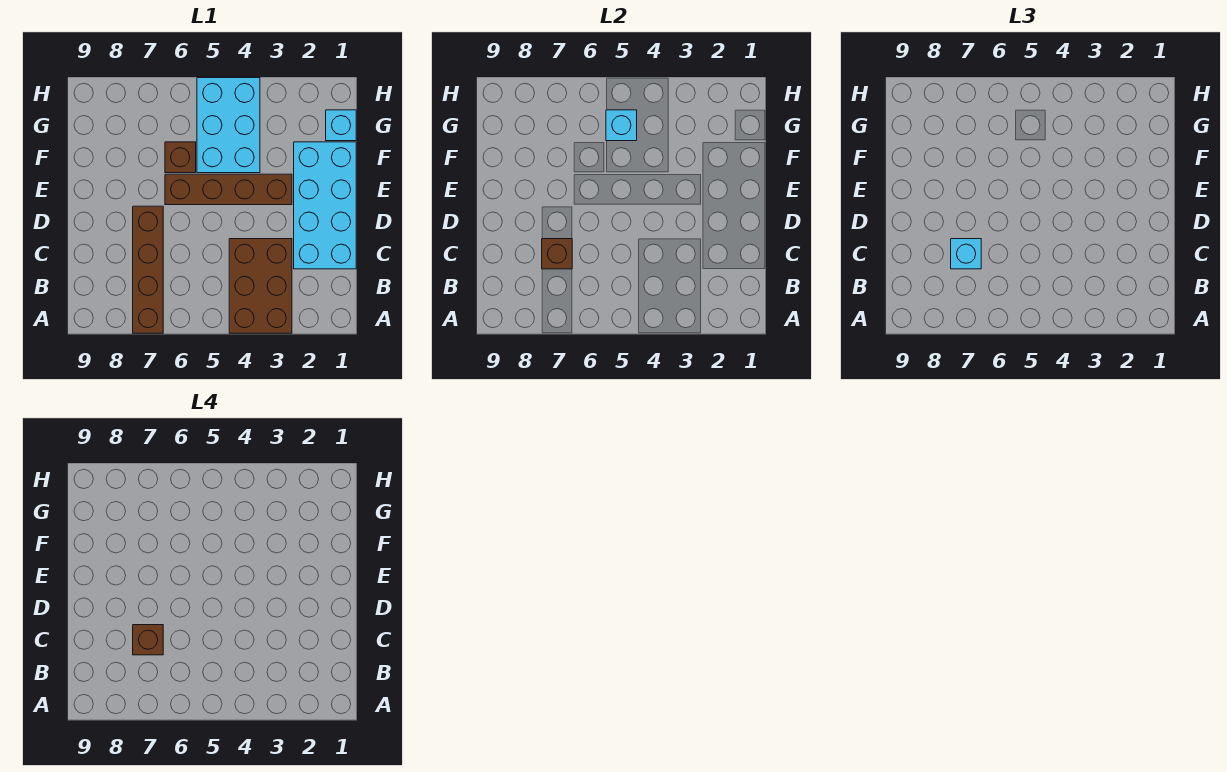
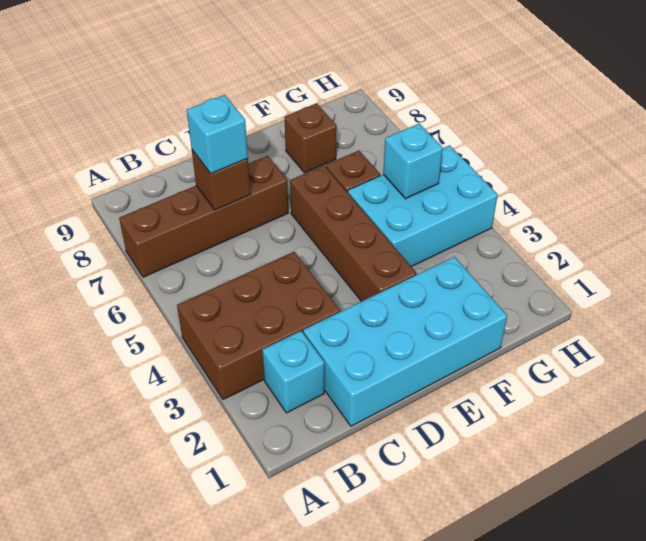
brown 1x1 brick [133,625,163,655] -> brown 1x1 brick moved to [284,104,337,173]
cyan 1x1 brick [326,110,356,141] -> cyan 1x1 brick moved to [262,331,325,413]

